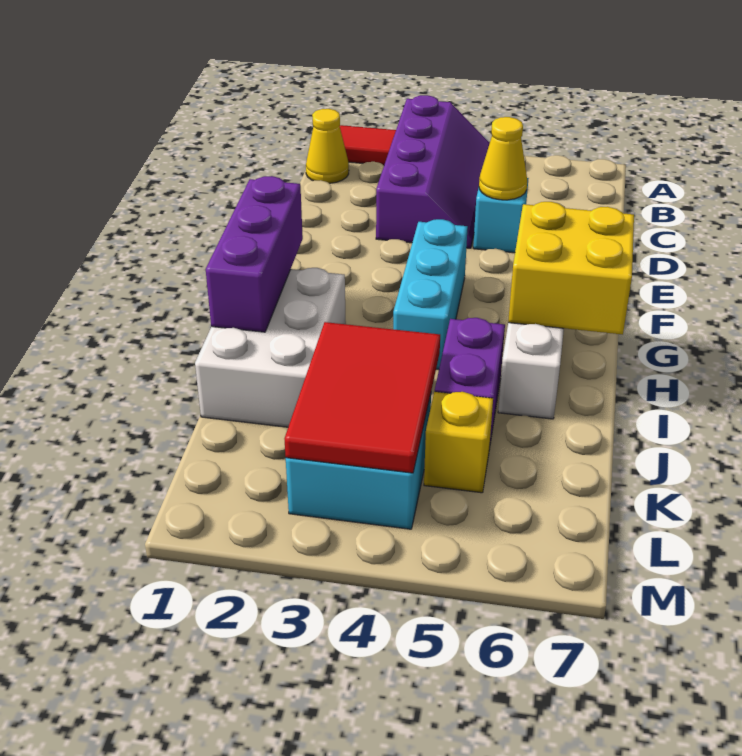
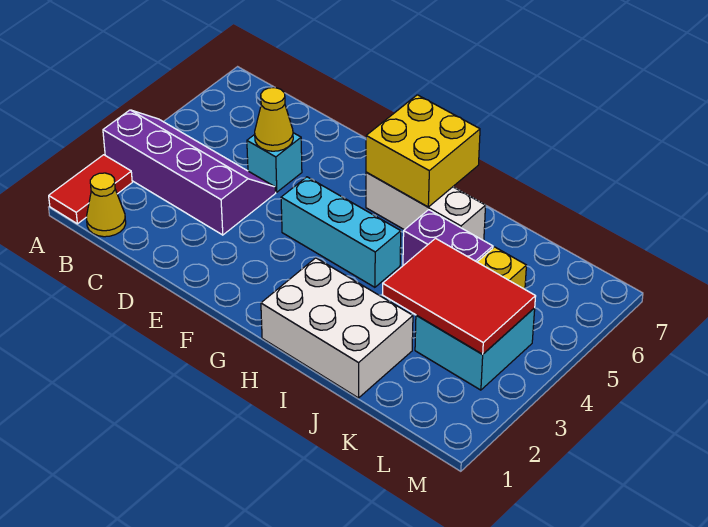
purple 1x3 brick [206,176,303,332] -> none

